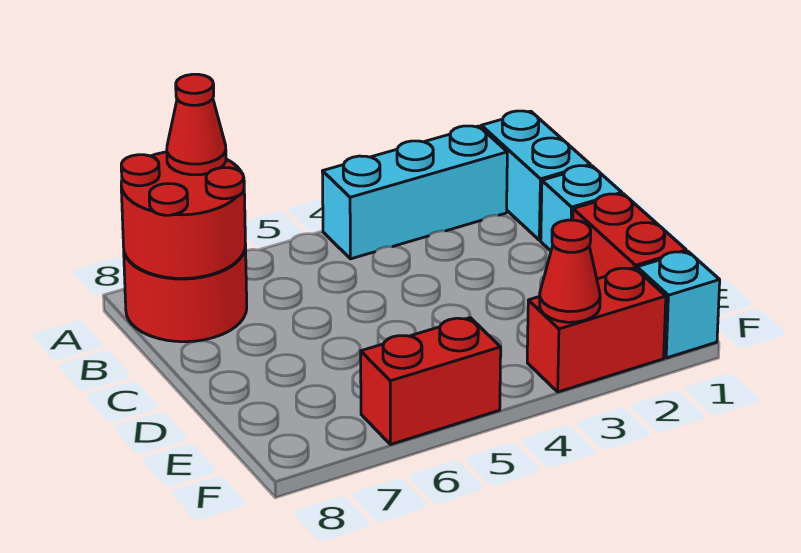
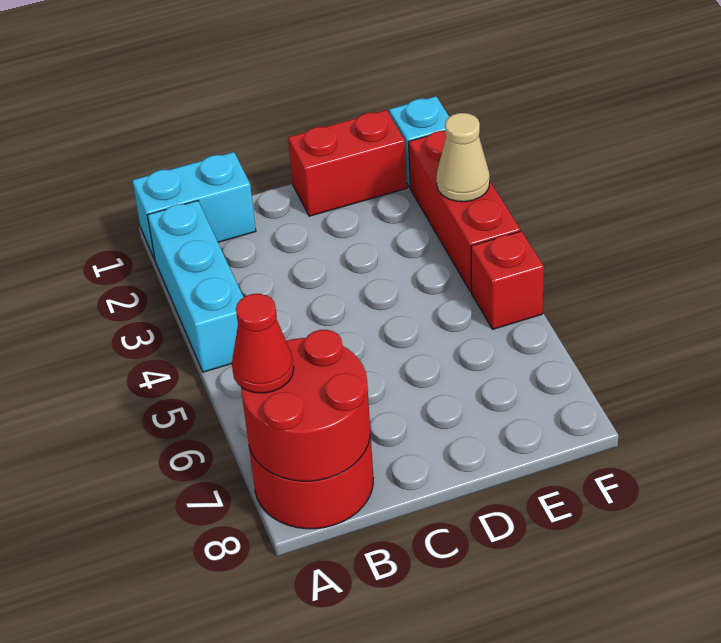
cyan 1x1 brick [541,166,622,251] -> none
red 1x2 brick [527,268,666,392] -> red 1x3 brick [408,131,520,292]
red 1x1 cone [540,220,600,322] -> tan 1x1 cone [436,113,490,202]
red 1x2 brick [361,318,501,445] -> red 1x1 brick [471,231,544,329]

